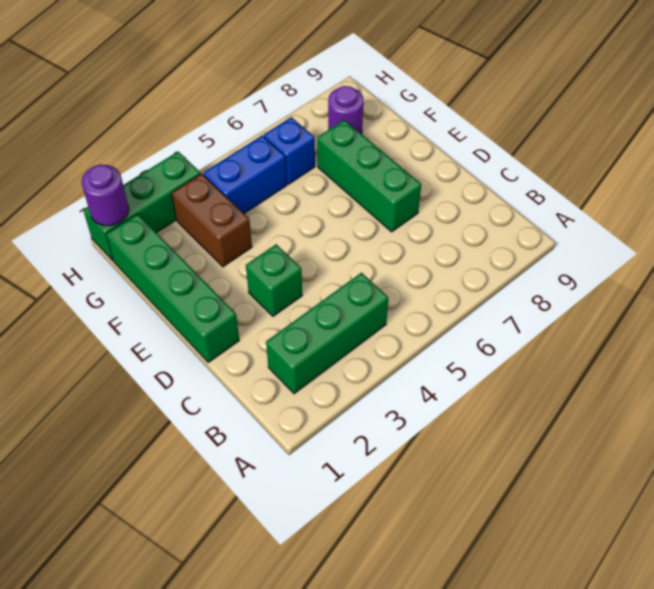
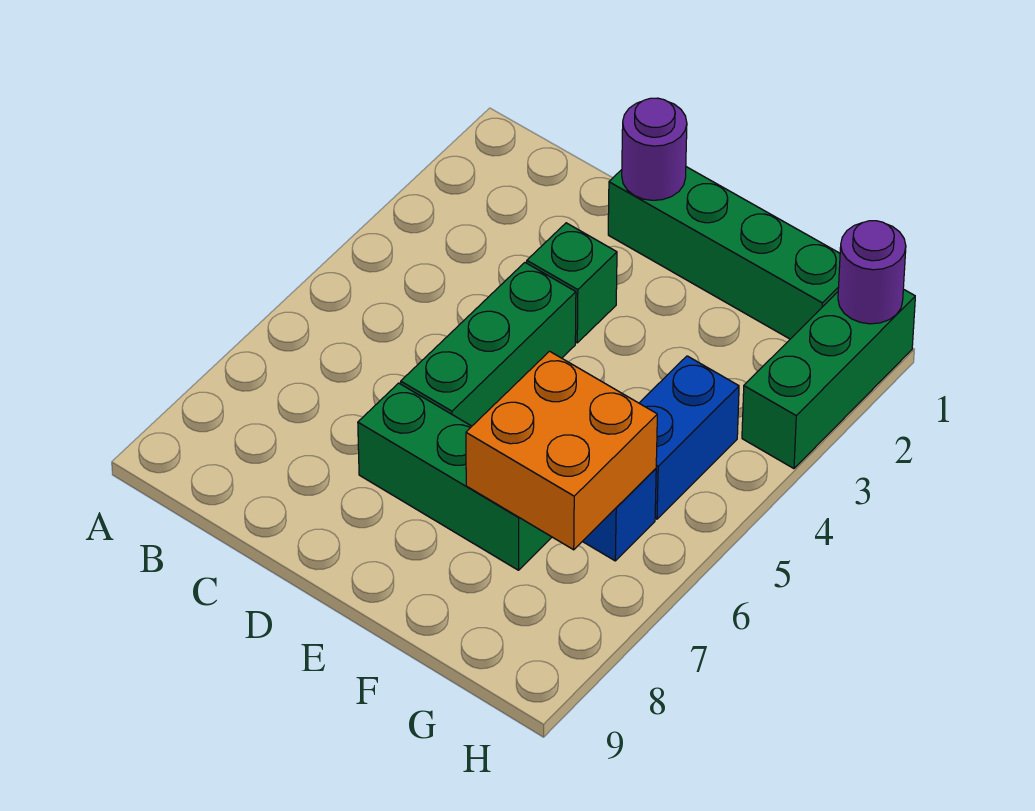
green 1x3 brick [266,273,388,394] -> green 1x3 brick moved to [401,263,576,426]
brown 1x2 brick [172,174,252,267] -> none
none -> orange 2x2 brick [466,351,657,550]
purple 1x1 round brick [328,86,363,134] -> purple 1x1 round brick moved to [622,98,687,200]

